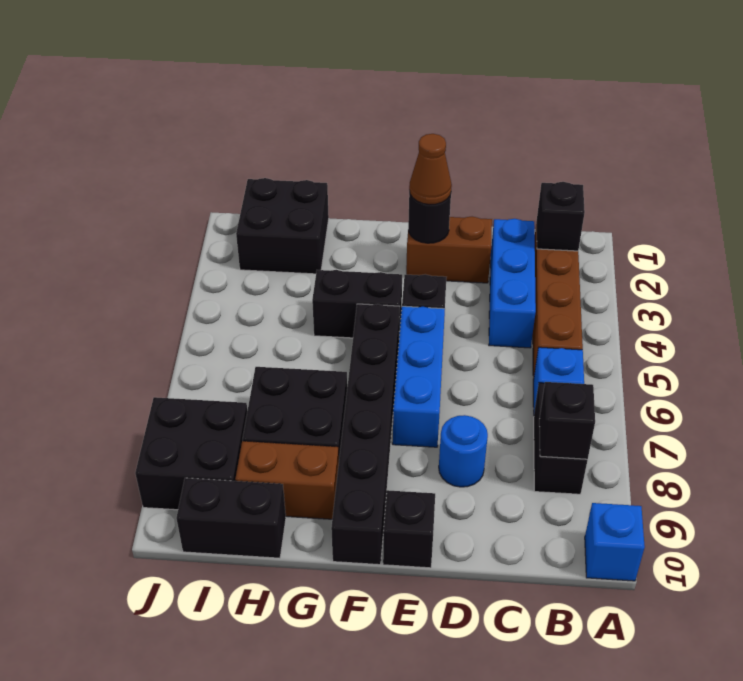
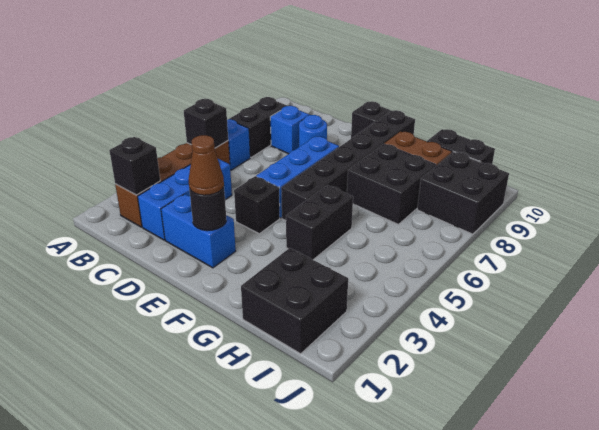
blue 1x1 brick [585,503,645,581] -> blue 1x1 brick moved to [270,106,309,154]
black 1x1 brick [539,382,595,459] -> black 1x1 brick moved to [184,99,228,148]
brown 1x2 brick [406,217,492,283] -> blue 1x2 brick [161,194,236,268]
black 1x2 brick [312,270,402,338] -> black 1x2 brick turned to [286,185,353,260]

